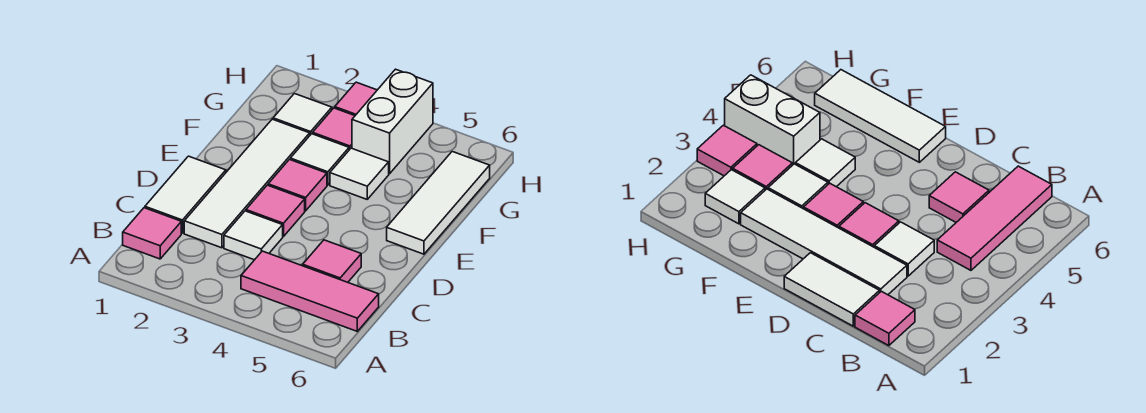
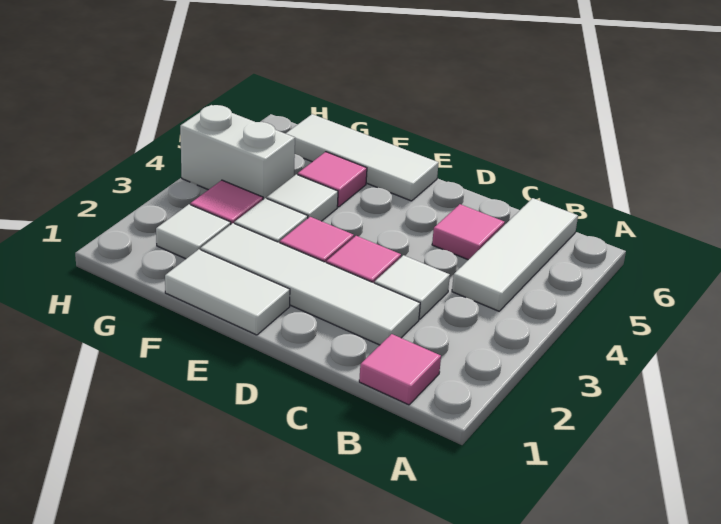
pink 1x3 tile [241,251,379,331] -> white 1x3 tile [452,198,578,311]
white 1x2 tile [145,156,226,233] -> white 1x2 tile moved to [165,249,290,335]
pink 1x1 tile [335,82,377,116] -> pink 1x1 tile moved to [298,152,367,207]

